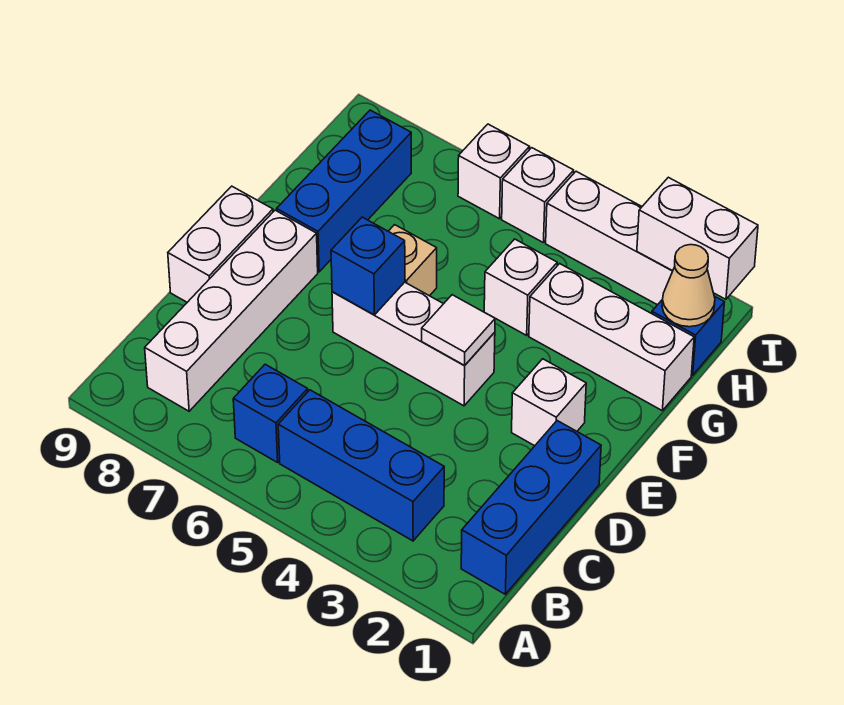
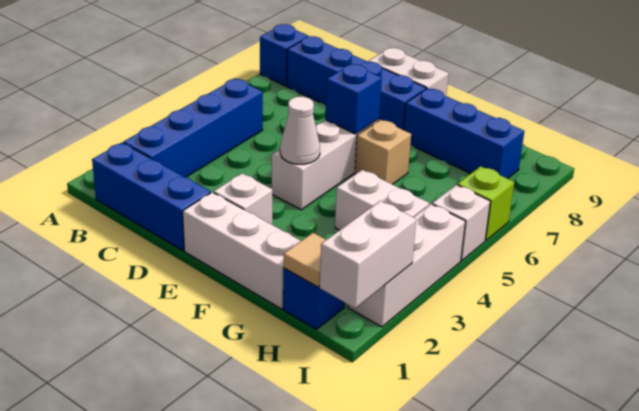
blue 1x3 brick [278,390,444,541] -> blue 1x4 brick [123,78,263,177]
blue 1x1 brick [233,364,308,462] -> blue 1x1 brick moved to [260,24,309,86]
white 1x4 brick [145,210,318,411] -> blue 1x4 brick [287,36,426,130]
white 1x1 tile [422,295,495,366] -> white 1x1 cone [280,97,320,164]
white 1x3 brick [529,264,694,410] -> white 1x3 brick turned to [183,192,301,309]
white 1x1 brick [484,239,557,335] -> white 1x2 brick [335,170,429,230]
tan 1x1 cone [662,245,715,327] -> tan 1x1 tile [283,233,326,287]
white 1x1 brick [458,124,530,219] -> lime 1x1 brick [457,166,514,240]

